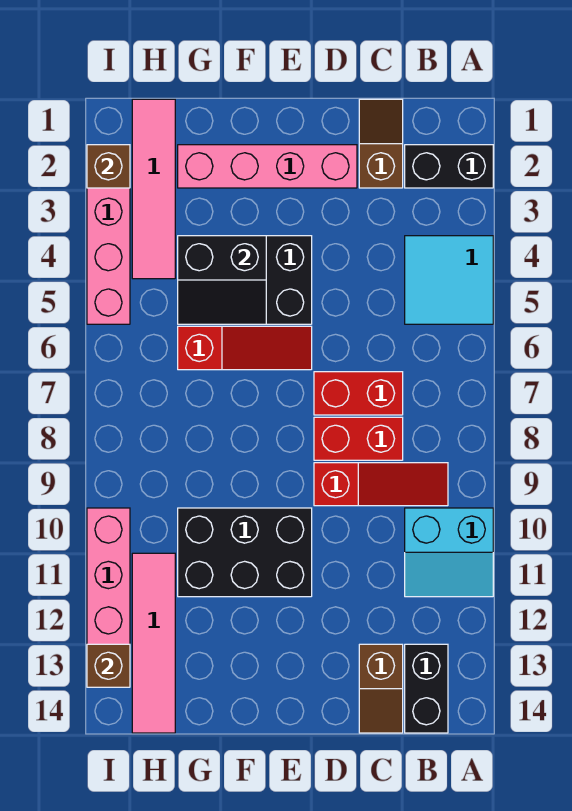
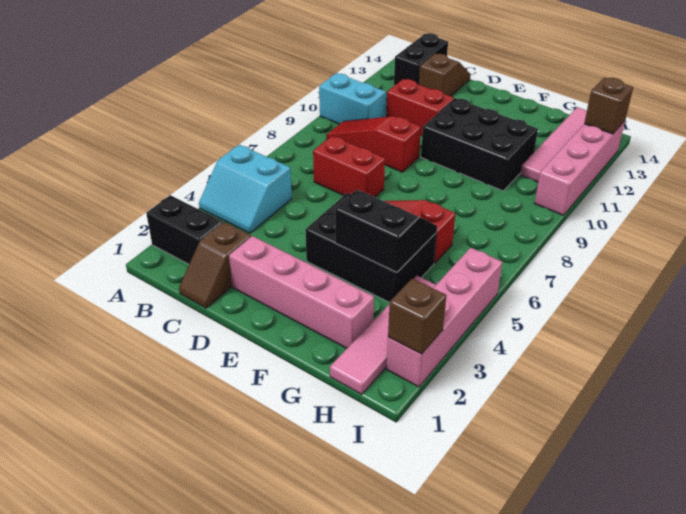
cyan 2x2 tile [405,236,493,324] -> cyan 2x2 slope [199,145,292,233]
red 1x2 brick [314,417,403,460] -> red 1x2 brick moved to [386,79,454,136]

